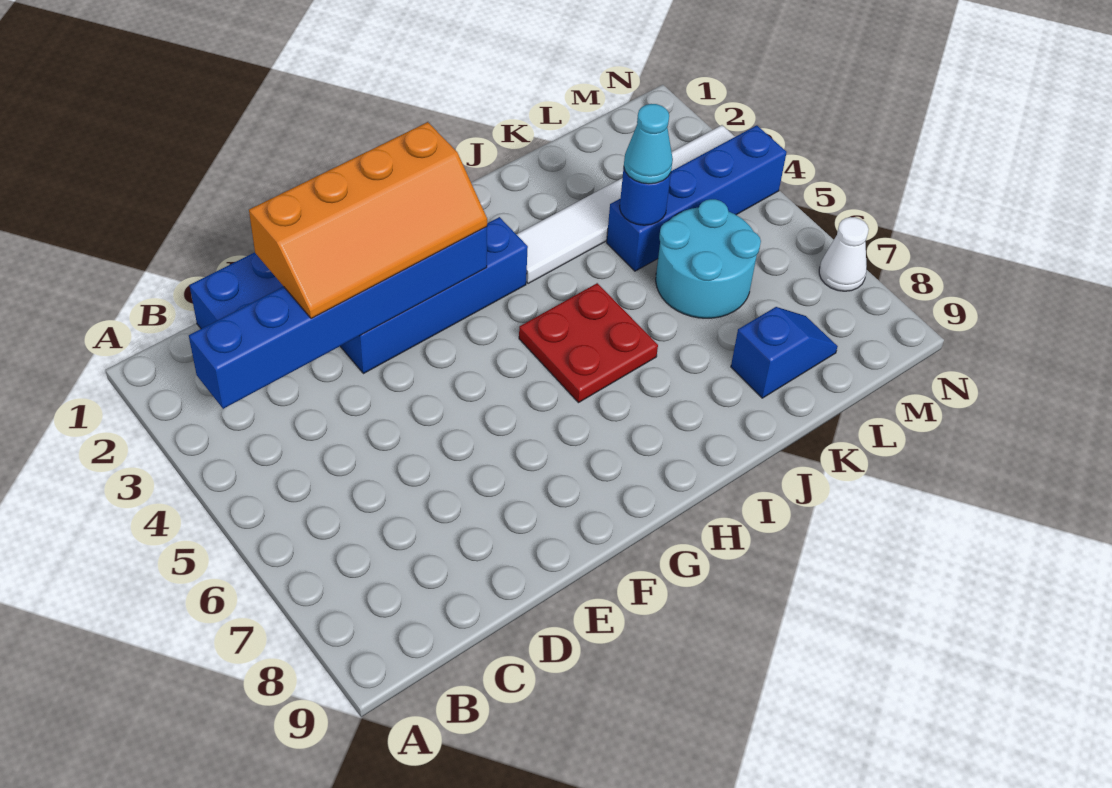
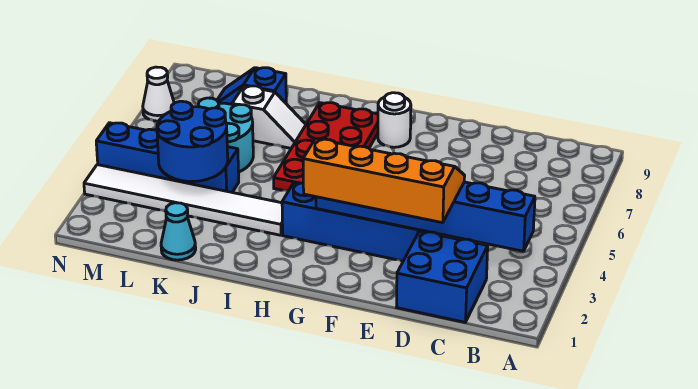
none -> white 1x1 round brick [378,93,411,147]
red 2x2 plate [519,283,658,403] -> red 2x4 plate [274,103,378,191]
none -> white 1x2 slope [232,86,306,148]
blue 1x1 round brick [620,168,671,225] -> blue 2x2 round brick [157,101,228,182]
cyan 1x1 cone [624,104,673,184] -> cyan 1x1 cone moved to [161,203,196,260]

